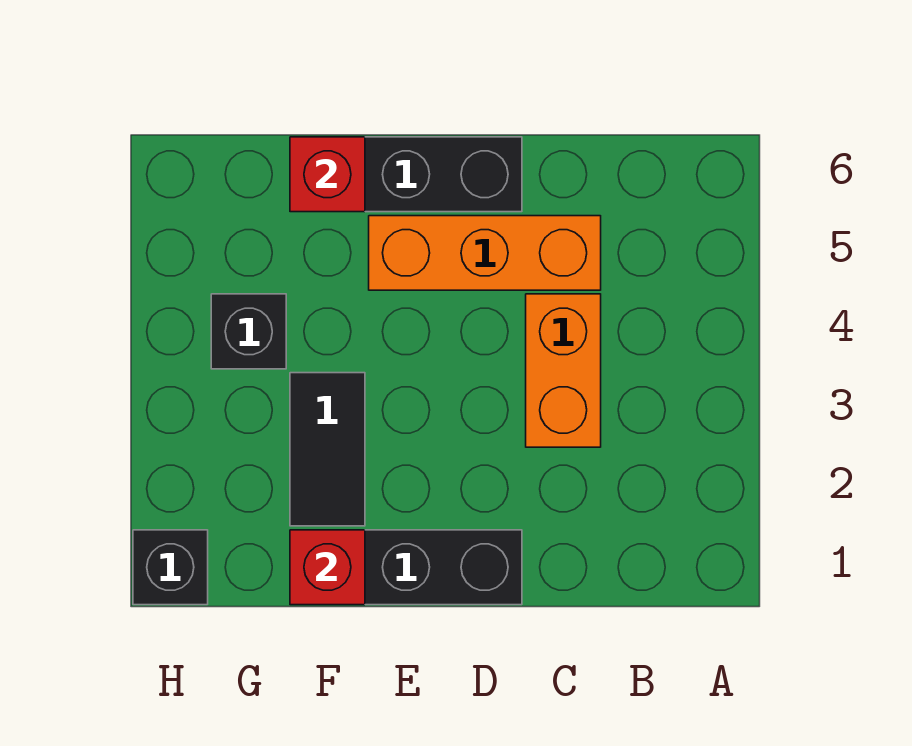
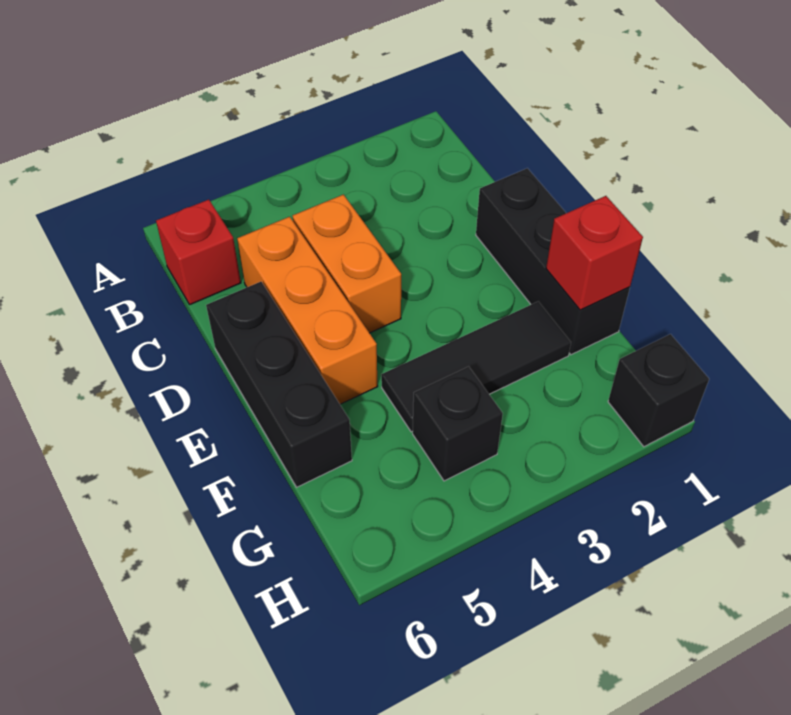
orange 1x2 brick [526,294,601,447] -> orange 1x2 brick turned to [293,195,401,333]
black 1x2 tile [290,373,365,526] -> black 1x3 tile [381,301,571,432]
red 1x1 brick [290,137,365,212] -> red 1x1 brick moved to [156,200,241,305]

